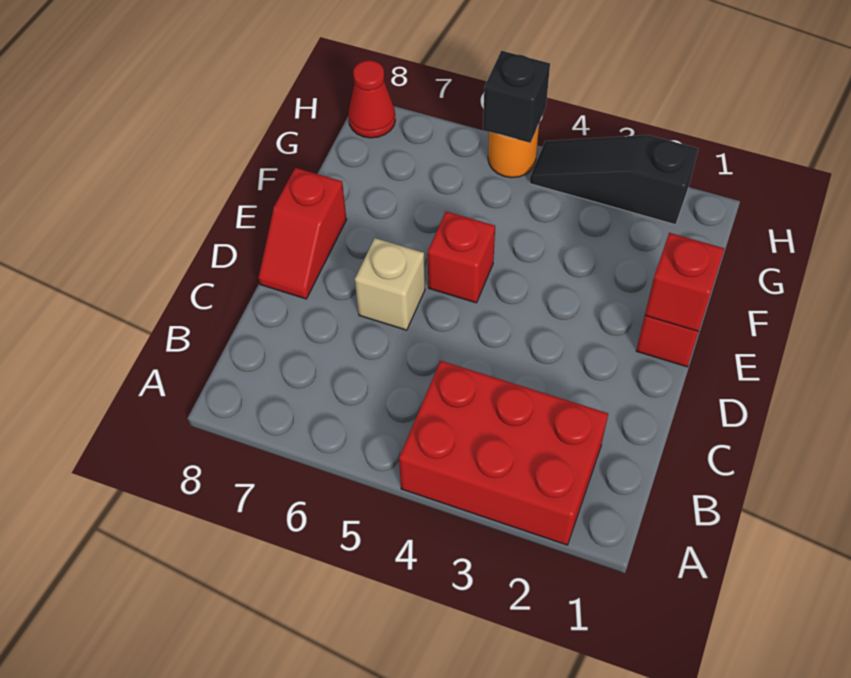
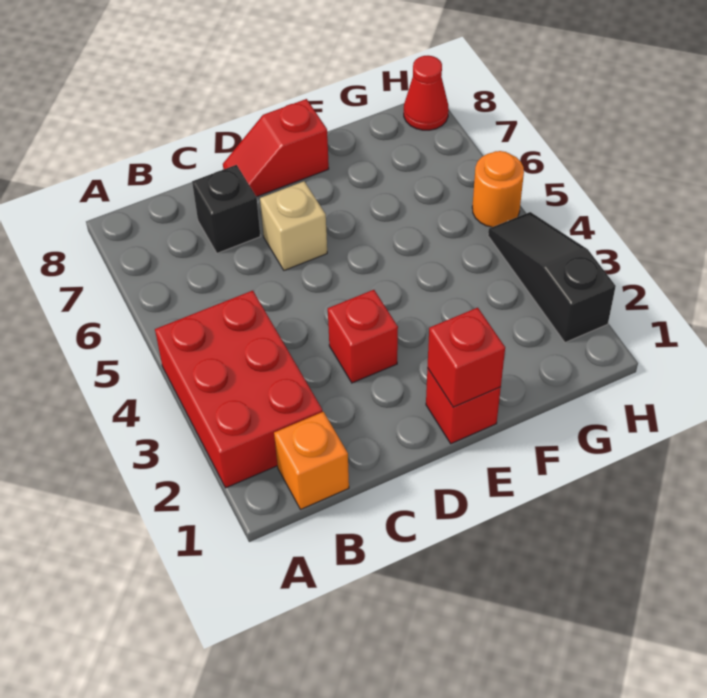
none -> orange 1x1 brick [274,412,349,509]
red 1x1 brick [428,211,495,303] -> red 1x1 brick moved to [328,290,398,383]
black 1x1 brick [483,51,550,143] -> black 1x1 brick moved to [192,165,260,253]

